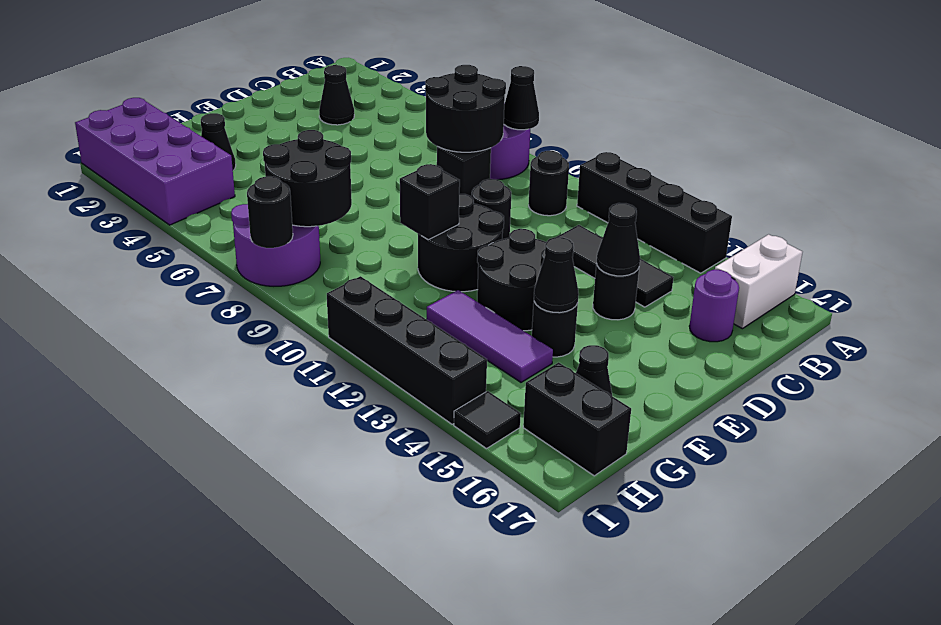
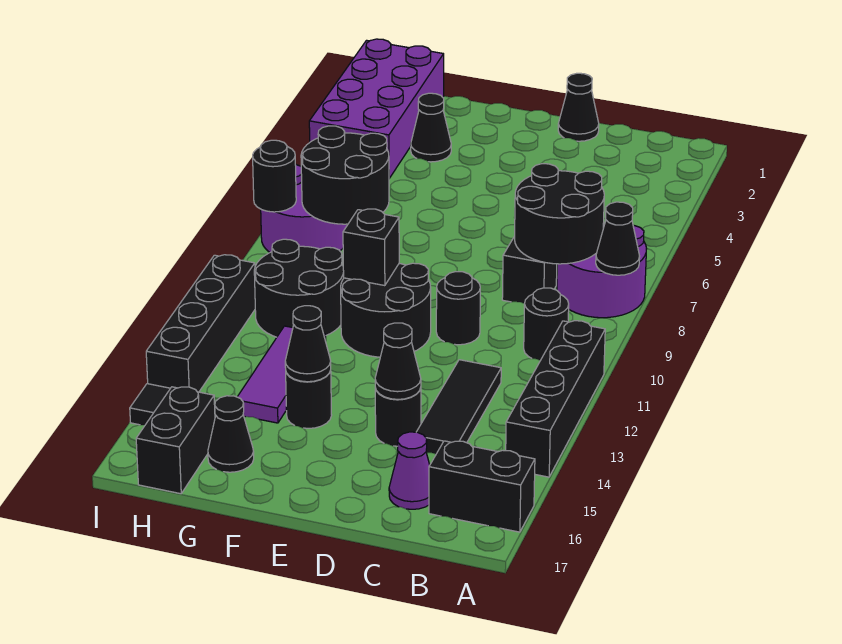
white 1x2 brick [715,234,802,329] -> black 1x2 brick [429,441,535,532]
black 1x1 cone [319,65,354,125] -> black 1x1 cone moved to [558,73,599,141]
purple 1x1 round brick [689,270,739,342] -> purple 1x1 cone [389,432,430,509]
black 2x2 round brick [477,229,546,331] -> black 2x2 round brick moved to [254,239,344,337]

